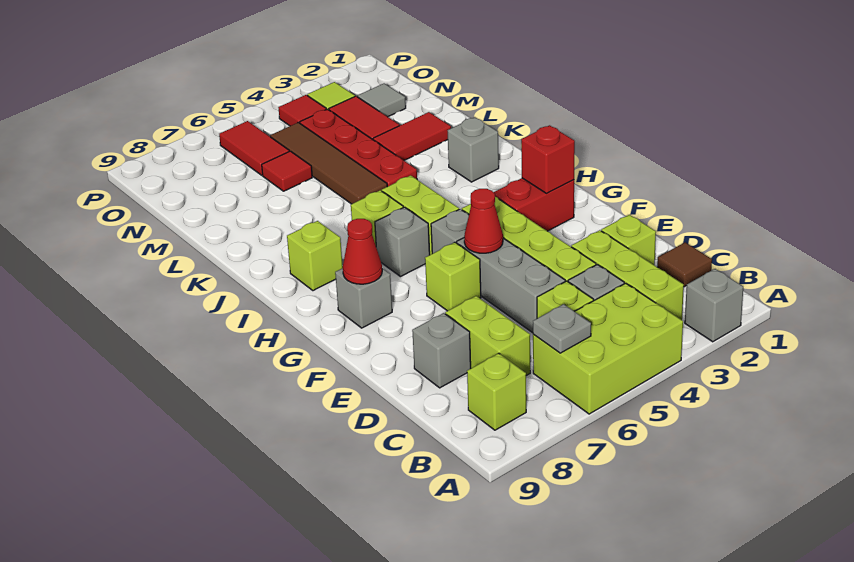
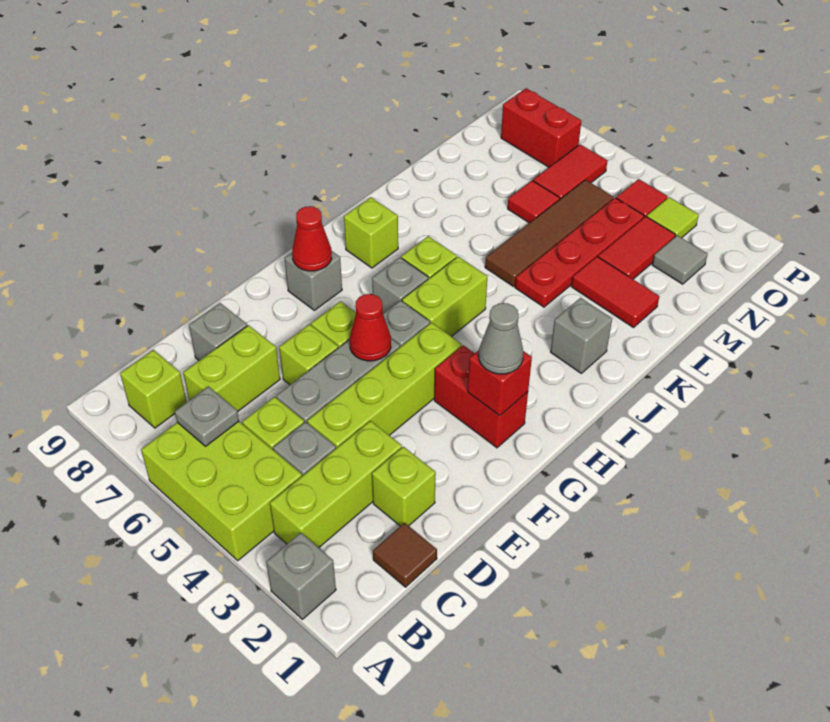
none -> lime 1x1 brick [279,324,338,385]
none -> grey 1x1 cone [479,303,523,374]
none -> red 1x2 brick [501,88,581,167]

